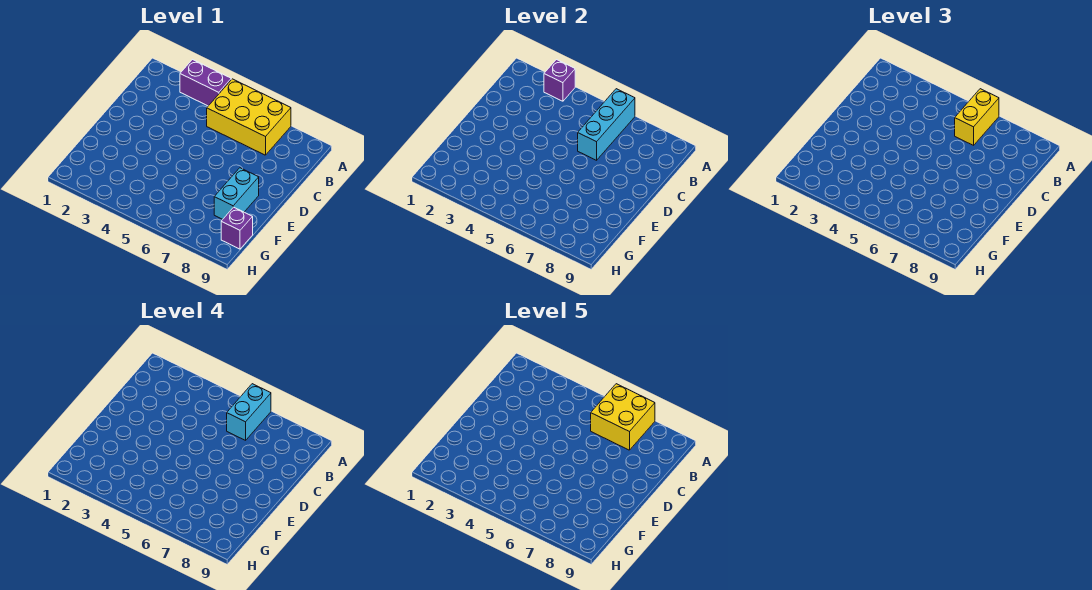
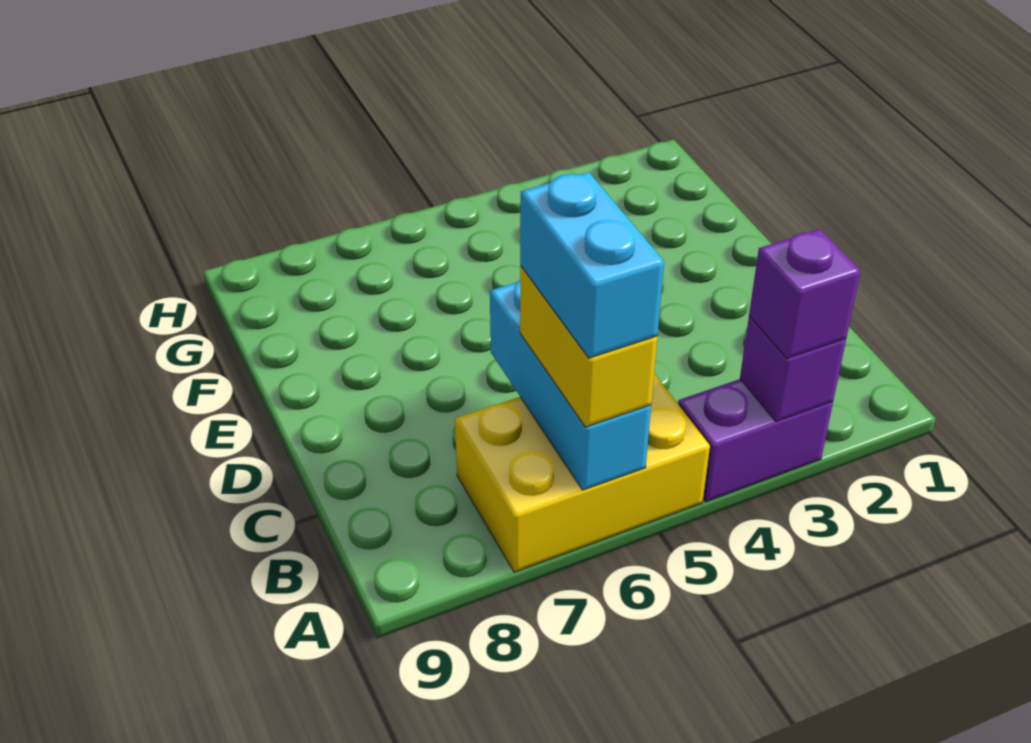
yellow 2x2 brick [591,384,655,450] -> none
cyan 1x2 brick [214,168,259,219] -> none
purple 1x1 brick [221,207,253,249] -> purple 1x1 brick moved to [749,229,860,358]

